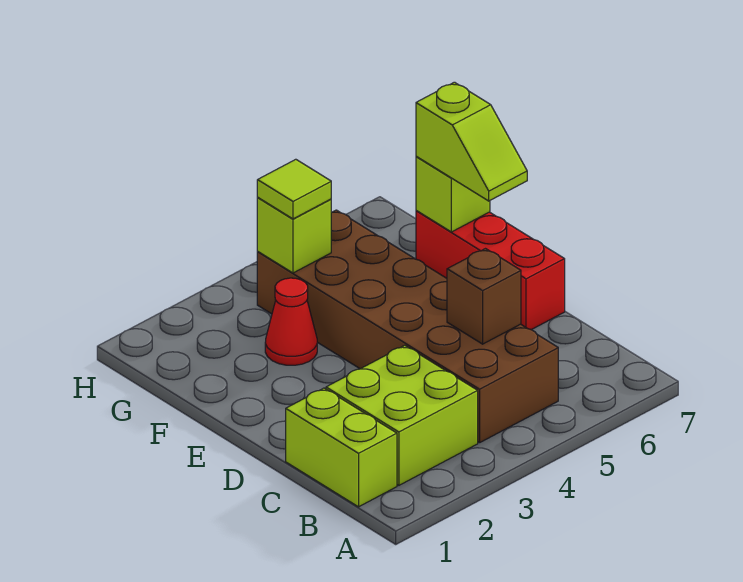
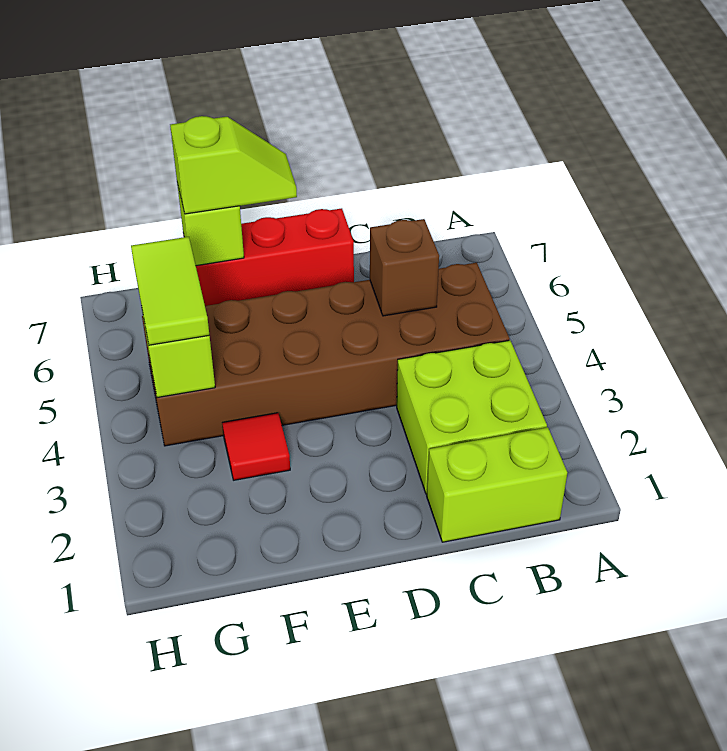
red 1x1 cone [265,278,317,365] -> red 1x1 tile [222,413,290,480]
lime 1x1 tile [257,159,331,219] -> lime 1x2 tile [131,237,209,345]

